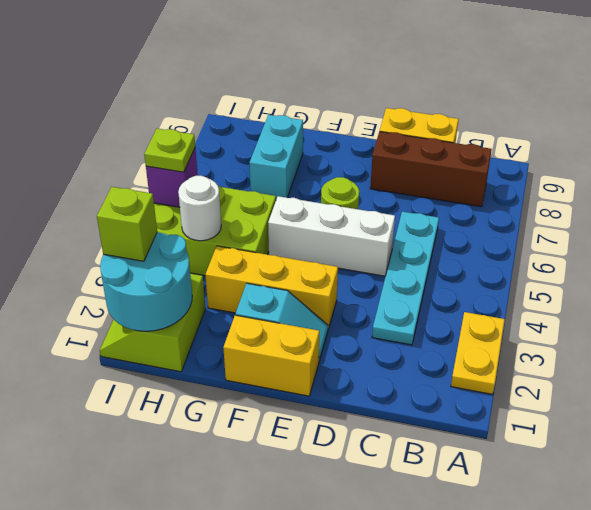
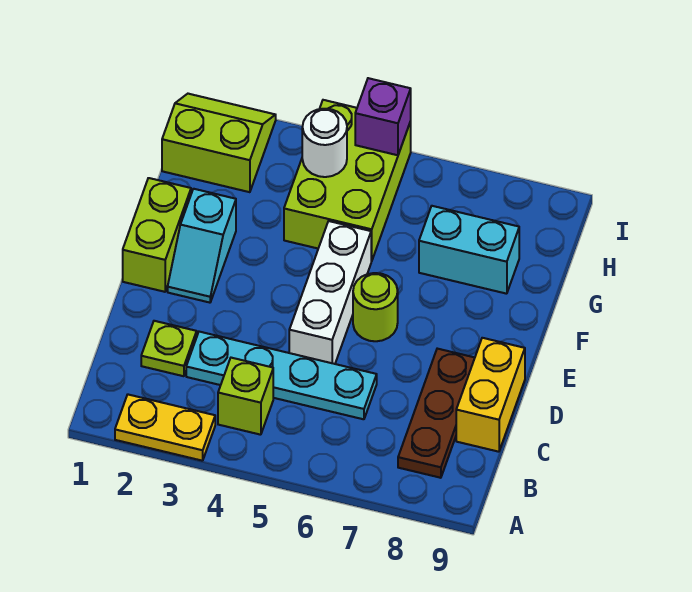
brown 1x3 brick [370,132,492,207] -> brown 1x3 plate [398,349,475,478]
yellow 1x2 brick [223,315,319,396] -> lime 1x2 brick [123,178,191,292]
yellow 1x3 brick [205,246,338,329] -> none
cyan 2x2 round brick [100,232,192,331] -> none
lime 1x1 brick [97,187,157,261] -> lime 1x1 brick moved to [218,358,273,435]
lime 1x1 plate [144,129,195,172] -> lime 1x1 plate moved to [141,321,197,376]

